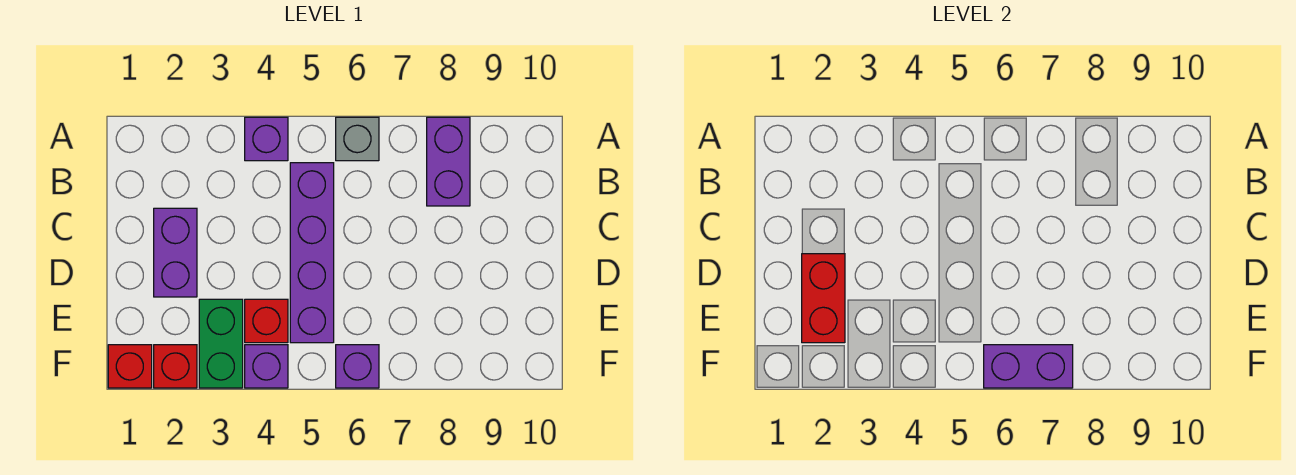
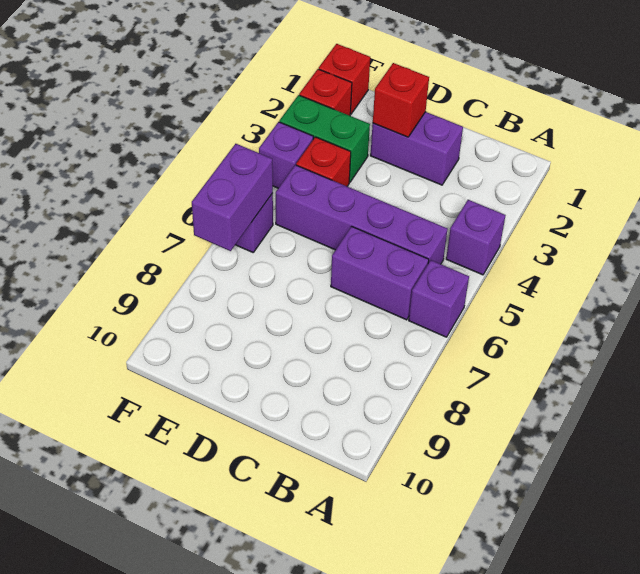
grey 1x1 brick [336,117,379,161] -> purple 1x1 brick [409,260,469,337]
purple 1x2 brick [427,117,470,206] -> purple 1x2 brick moved to [331,226,429,320]
red 1x2 brick [802,254,845,343] -> red 1x1 brick [373,63,429,137]

